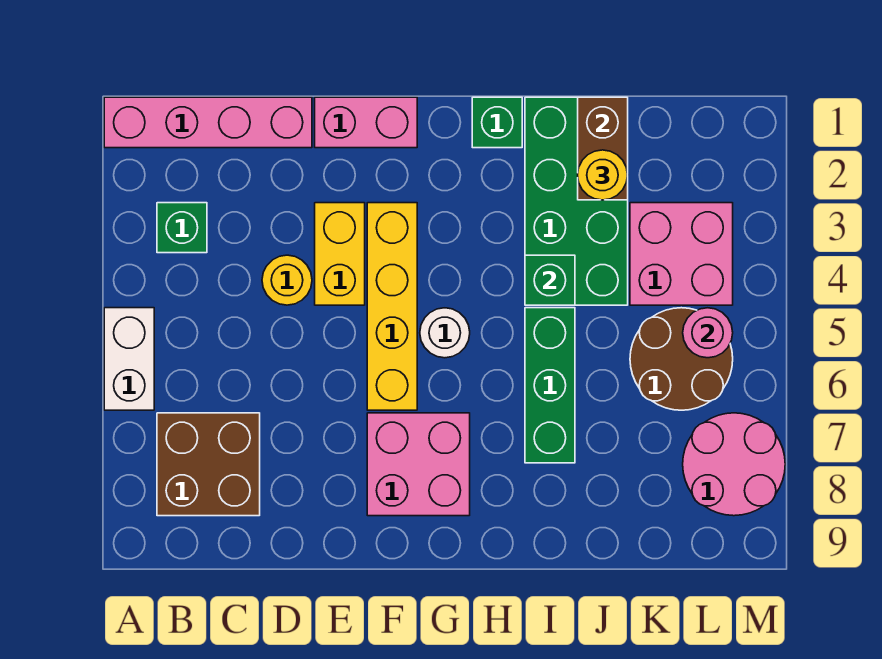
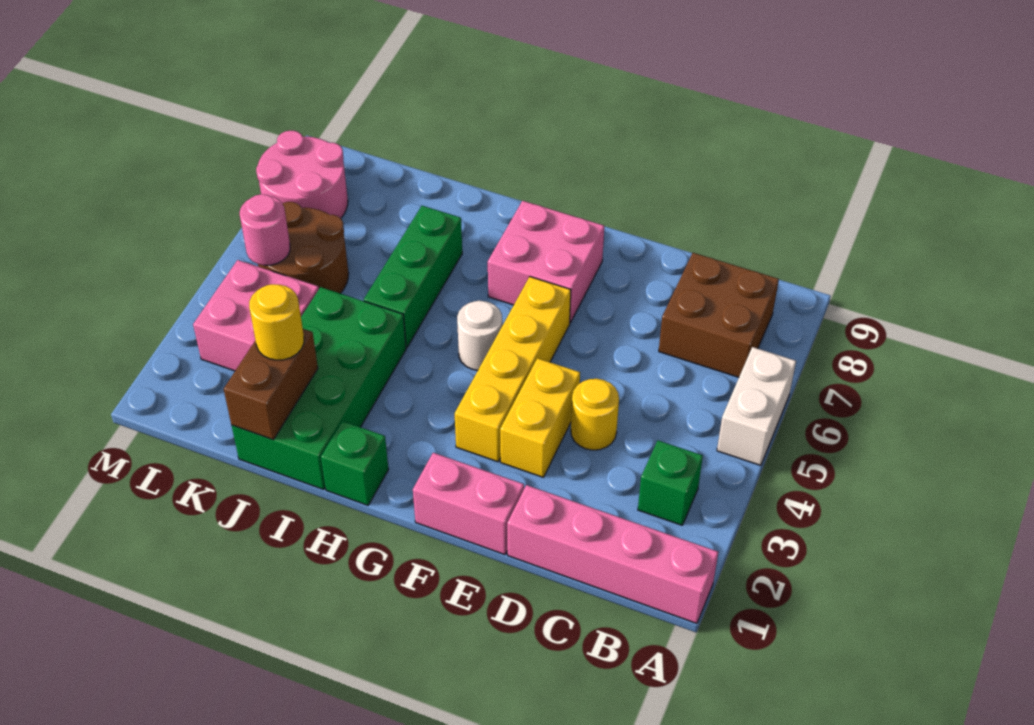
green 1x1 brick [525,255,575,305] -> none

